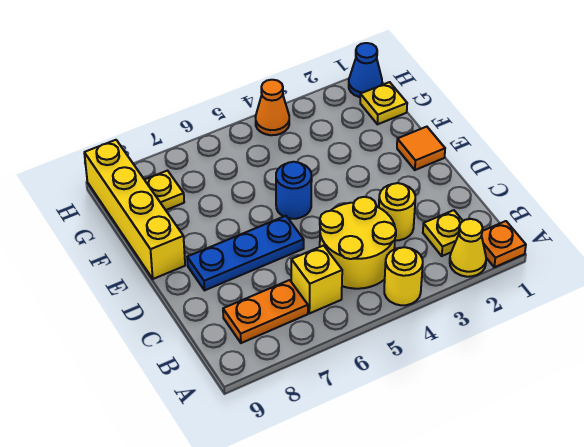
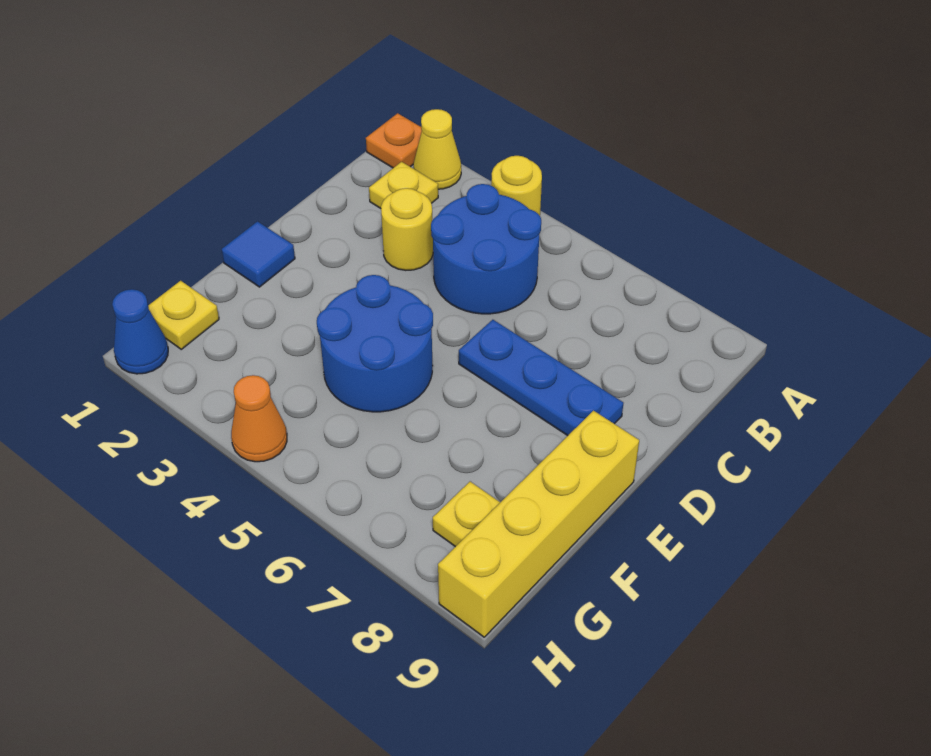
yellow 2x2 round brick [320,197,396,289] -> blue 2x2 round brick [431,184,541,314]
yellow 1x1 brick [291,245,342,313] -> none
orange 1x2 plate [223,280,308,343] -> none
orange 1x1 tile [397,127,445,170] -> blue 1x1 tile [222,221,295,287]
blue 1x1 round brick [276,162,312,219] -> blue 2x2 round brick [317,275,433,412]

